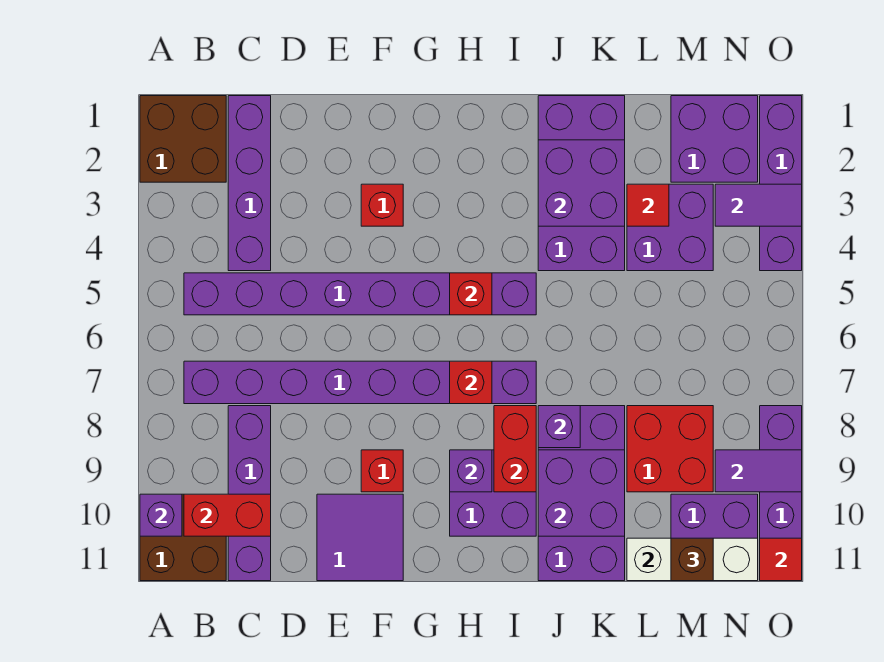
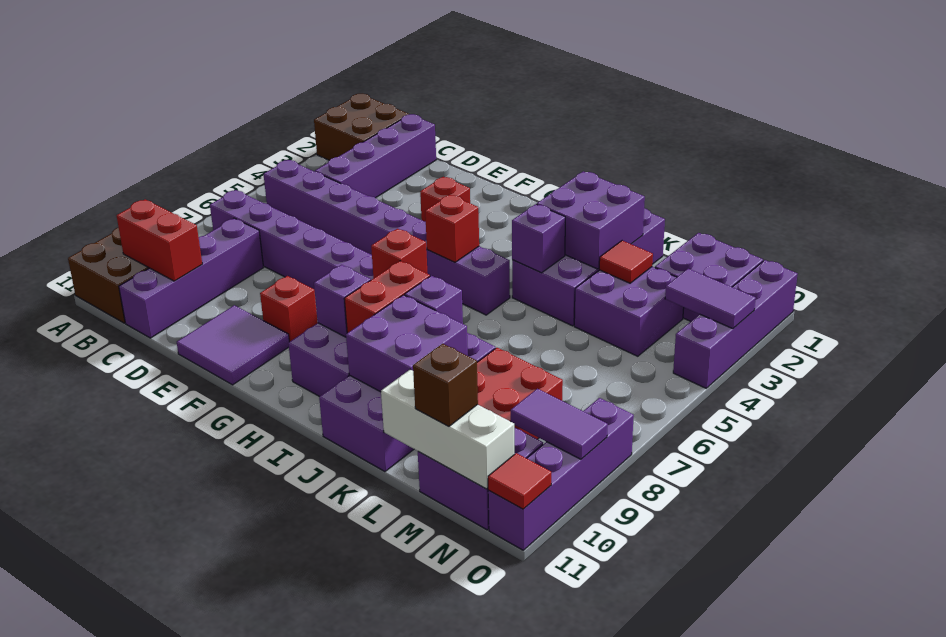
purple 1x1 brick [140,494,182,536] -> purple 1x1 brick moved to [512,204,565,273]

